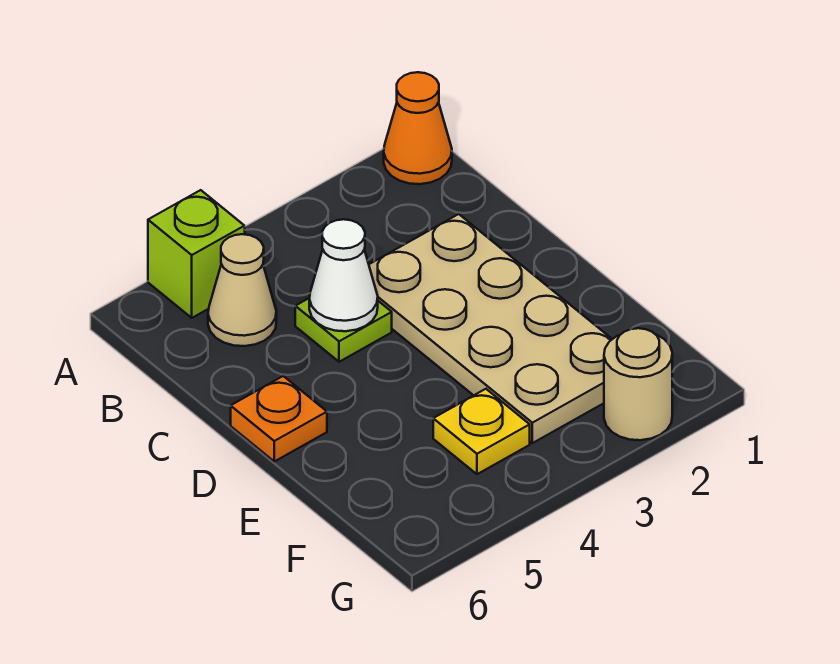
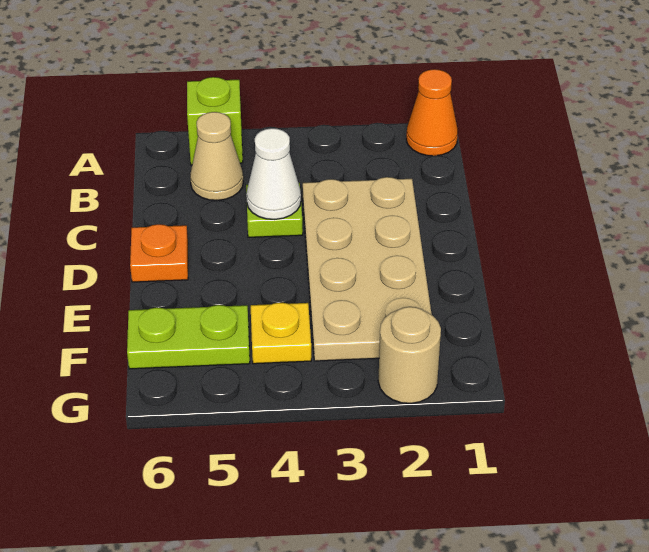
none -> lime 1x2 plate [127,305,250,369]

